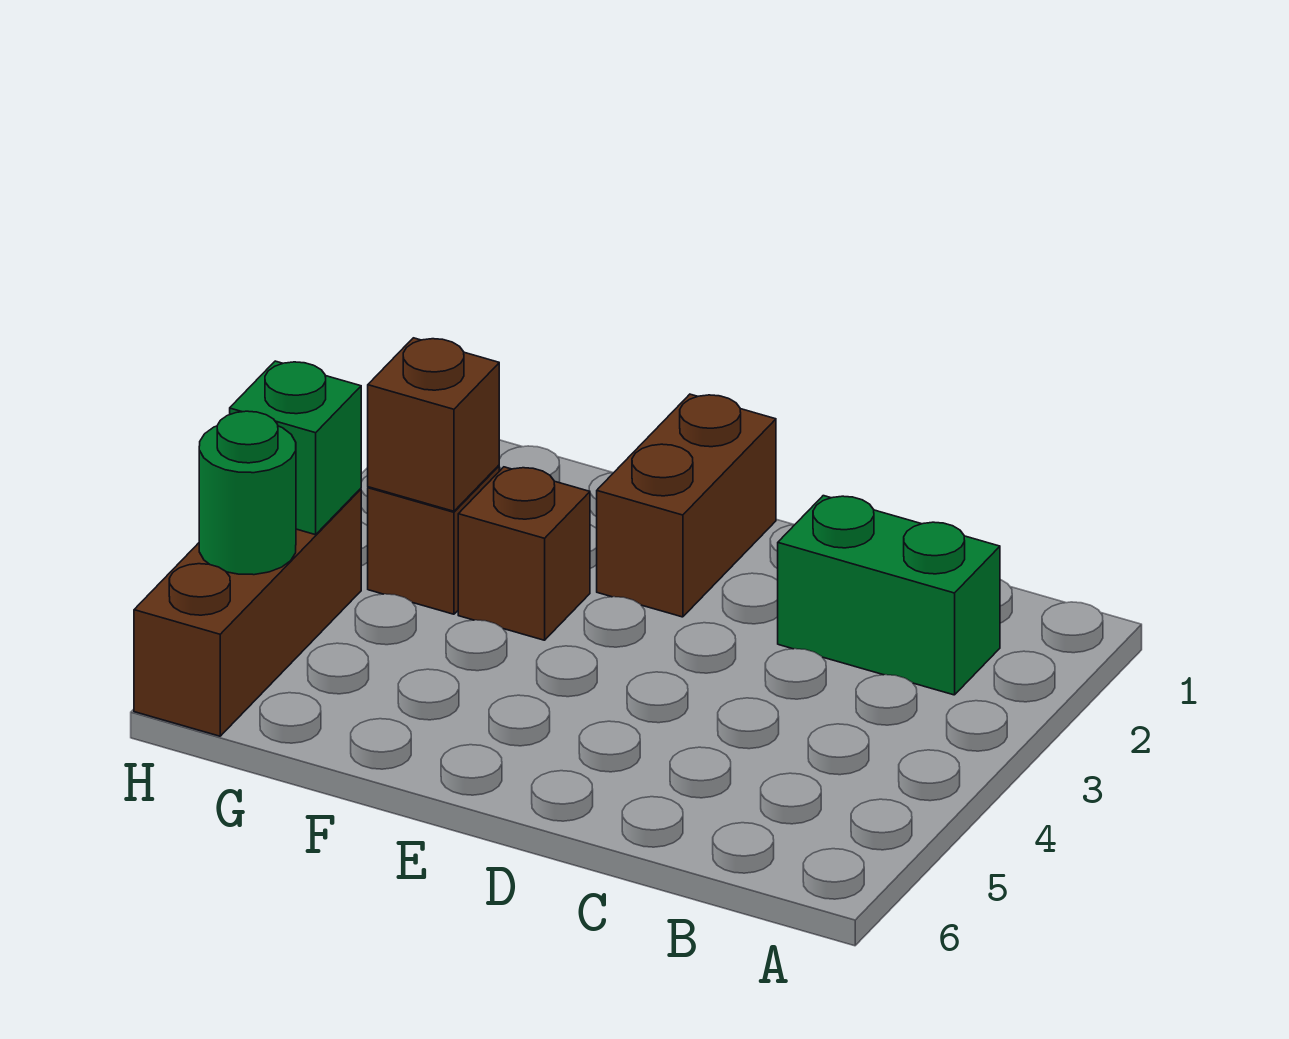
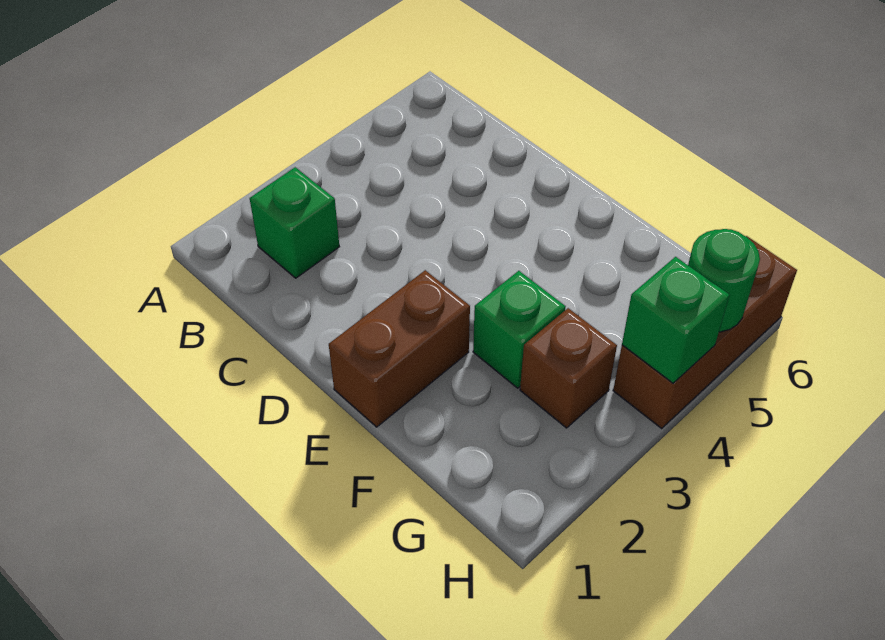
green 1x2 brick [778,496,1000,695] -> green 1x1 brick [250,167,339,278]
brown 1x1 brick [458,467,590,640] -> green 1x1 brick [473,271,566,388]
brown 1x1 brick [368,338,499,511] -> none

